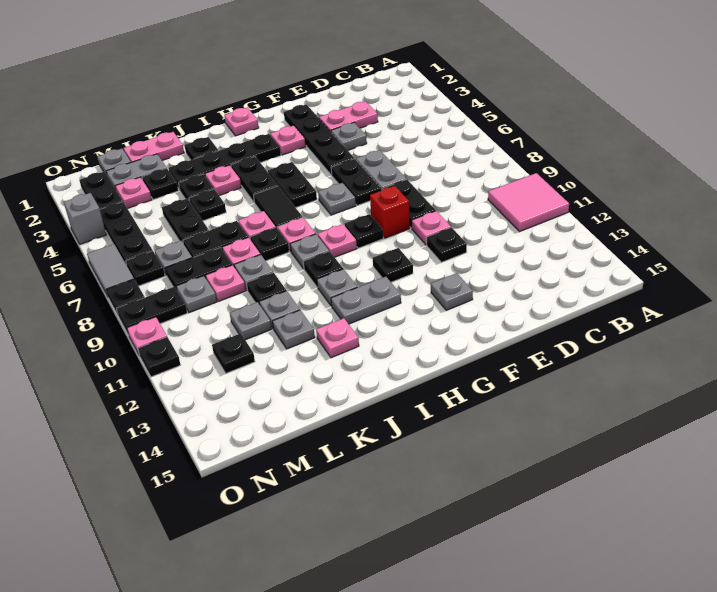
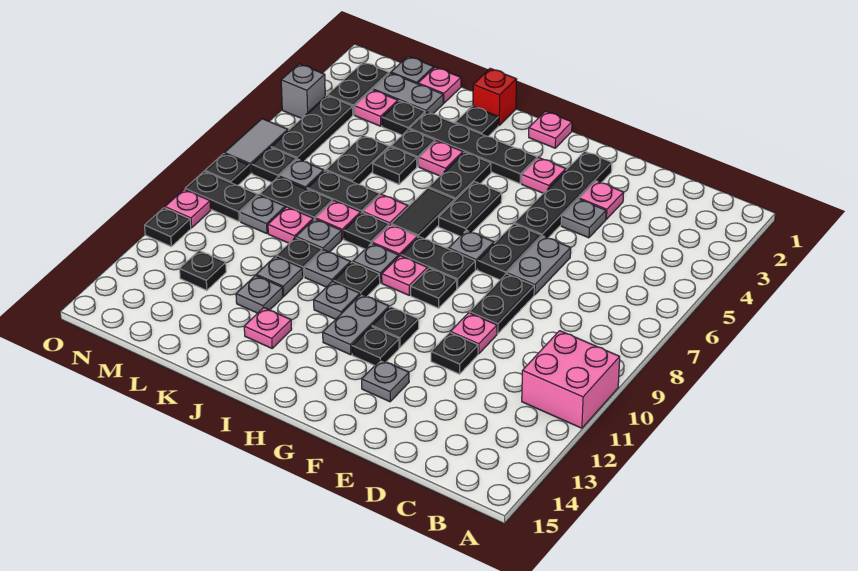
pink 2x2 tile [488,173,569,231] -> pink 2x2 brick [522,331,620,428]
pink 1x2 plate [319,101,378,131] -> pink 1x1 plate [579,181,624,219]
red 1x1 brick [370,186,410,238] -> red 1x1 brick moved to [473,68,517,125]
none -> black 1x2 plate [401,237,475,289]
none -> black 1x1 plate [352,327,399,365]
grey 1x2 plate [331,277,401,324] -> grey 1x2 plate turned to [323,294,389,355]
pink 1x2 plate [124,132,184,162] -> pink 1x1 plate [418,67,461,103]
grey 1x1 plate [230,302,271,340] -> grey 1x1 plate moved to [305,250,351,287]

